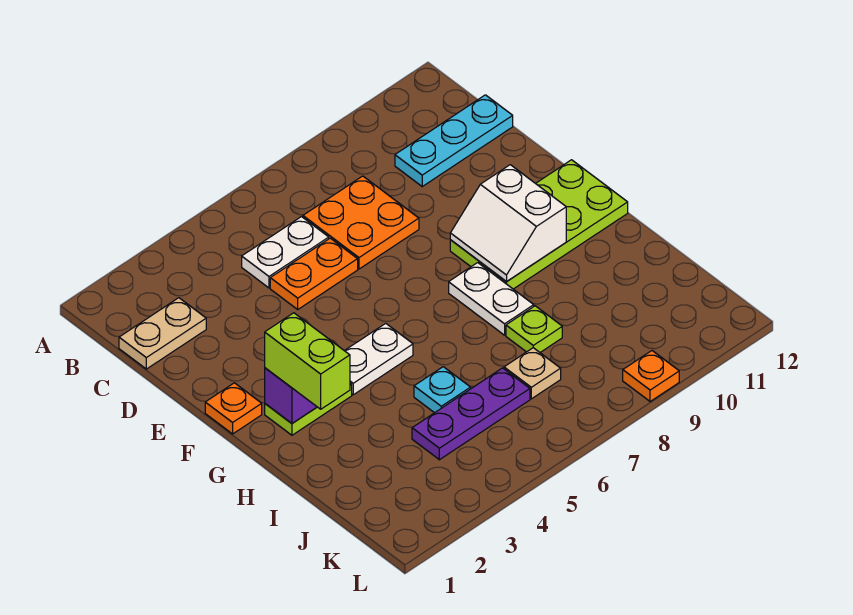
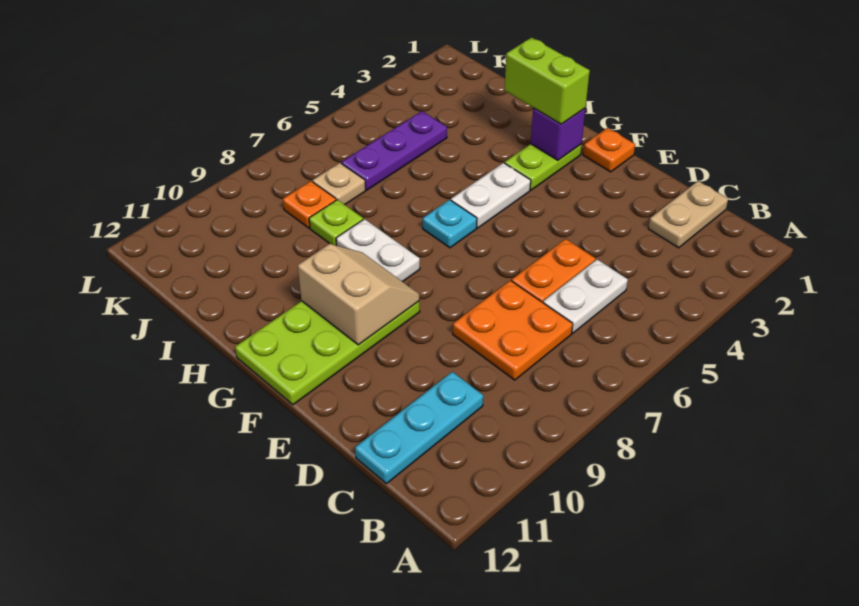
white 2x2 slope [450,165,566,282] -> tan 2x2 slope [298,244,419,345]
cyan 1x1 plate [414,367,471,413] -> cyan 1x1 plate moved to [423,200,477,248]
orange 1x1 plate [623,351,679,402] -> orange 1x1 plate moved to [283,181,336,228]

